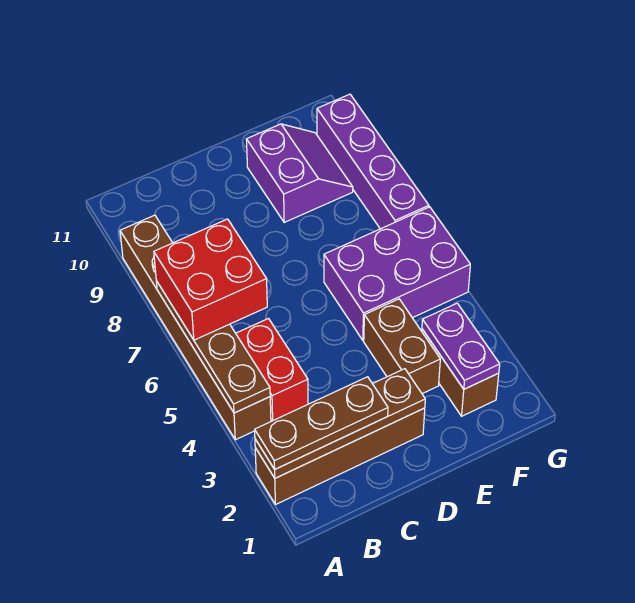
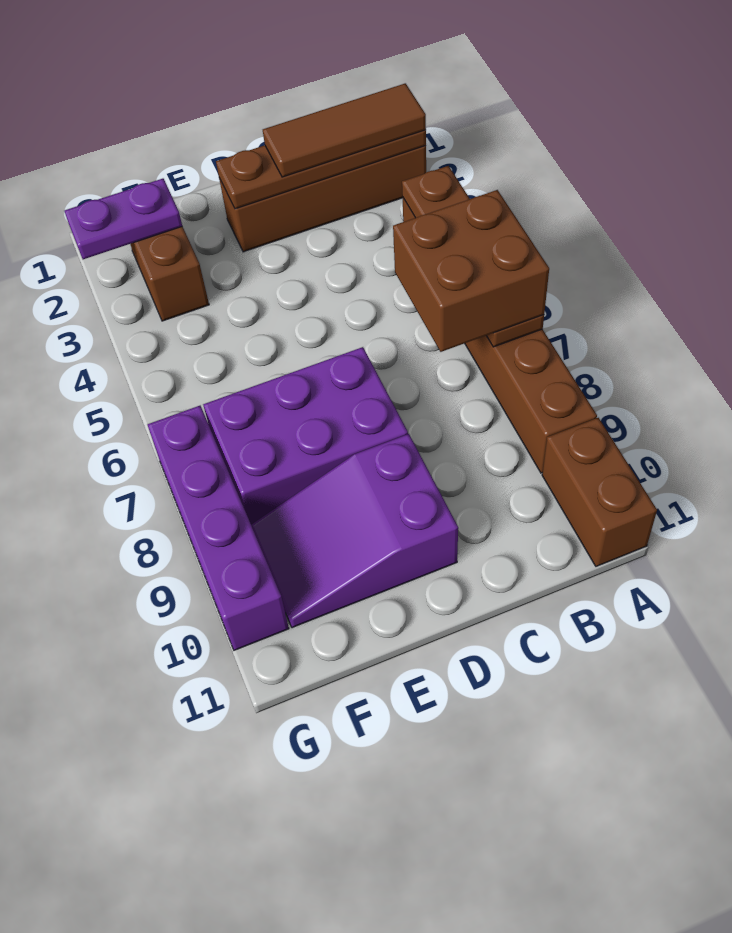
brown 1x3 plate [255,377,388,469] -> brown 1x3 tile [263,83,426,177]
red 2x2 brick [154,219,267,340] -> brown 2x2 brick [393,190,549,352]
red 1x2 brick [236,319,308,421] -> none
brown 1x2 brick [364,299,440,394] -> brown 1x2 brick moved to [542,418,657,566]
purple 2x3 brick [324,207,470,340] -> purple 2x3 brick moved to [203,347,408,524]
purple 2x2 slope [246,124,353,222] -> purple 2x3 slope [251,434,458,628]
purple 1x2 plate [422,303,500,389] -> purple 1x2 plate turned to [64,179,182,259]

